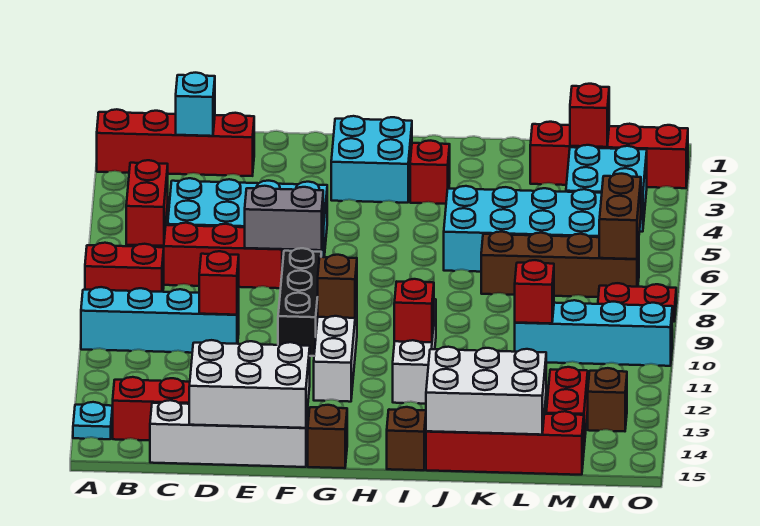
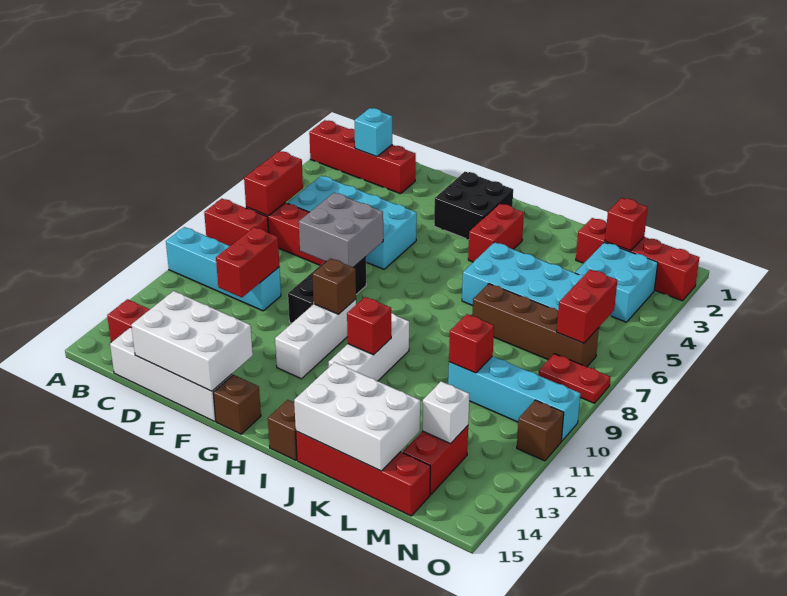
cyan 1x1 plate [73,402,113,439] -> none
red 1x1 brick [199,251,239,315] -> red 1x2 brick [216,227,279,297]
grey 1x2 brick [245,186,323,250] -> grey 2x2 brick [299,193,383,267]
cyan 2x2 brick [331,116,412,203] -> black 2x2 brick [434,172,513,240]
red 1x1 brick [410,141,450,204] -> red 1x2 brick [468,203,524,262]
none -> white 1x1 brick [422,381,470,444]
brown 1x2 brick [599,174,641,259] -> red 1x2 brick [557,269,617,343]
brown 1x1 brick [588,368,627,431] -> brown 1x1 brick moved to [517,400,564,461]

